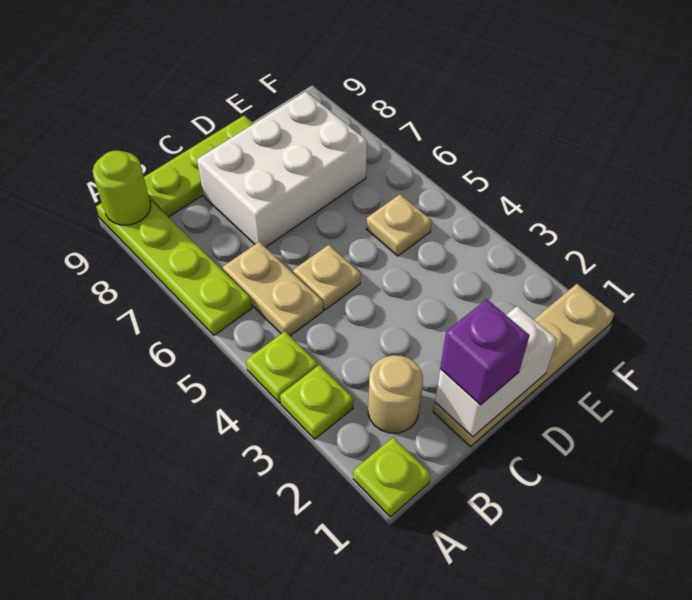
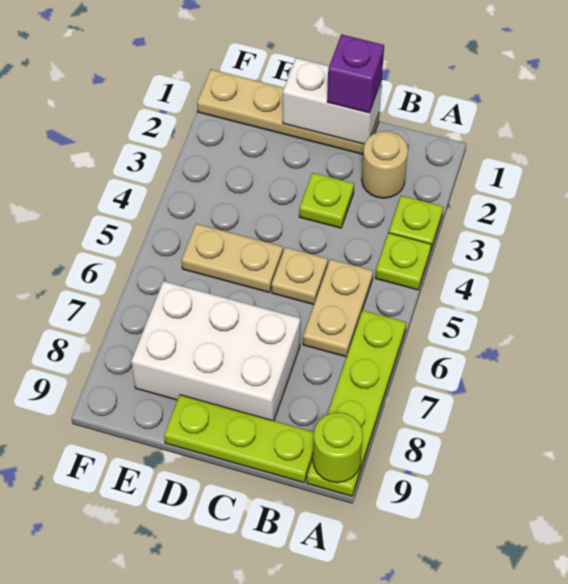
lime 1x1 plate [353,437,431,517] -> lime 1x1 plate moved to [299,173,354,228]
tan 1x1 plate [366,194,432,256] -> tan 1x2 plate [182,224,283,292]

